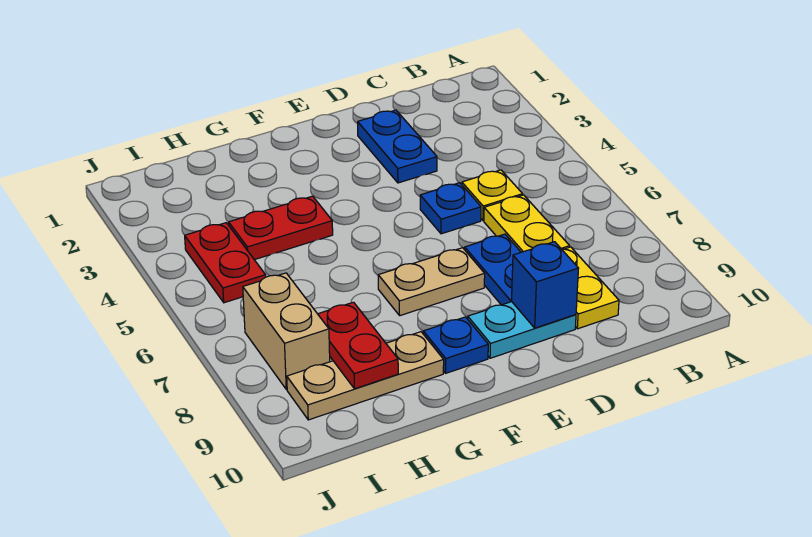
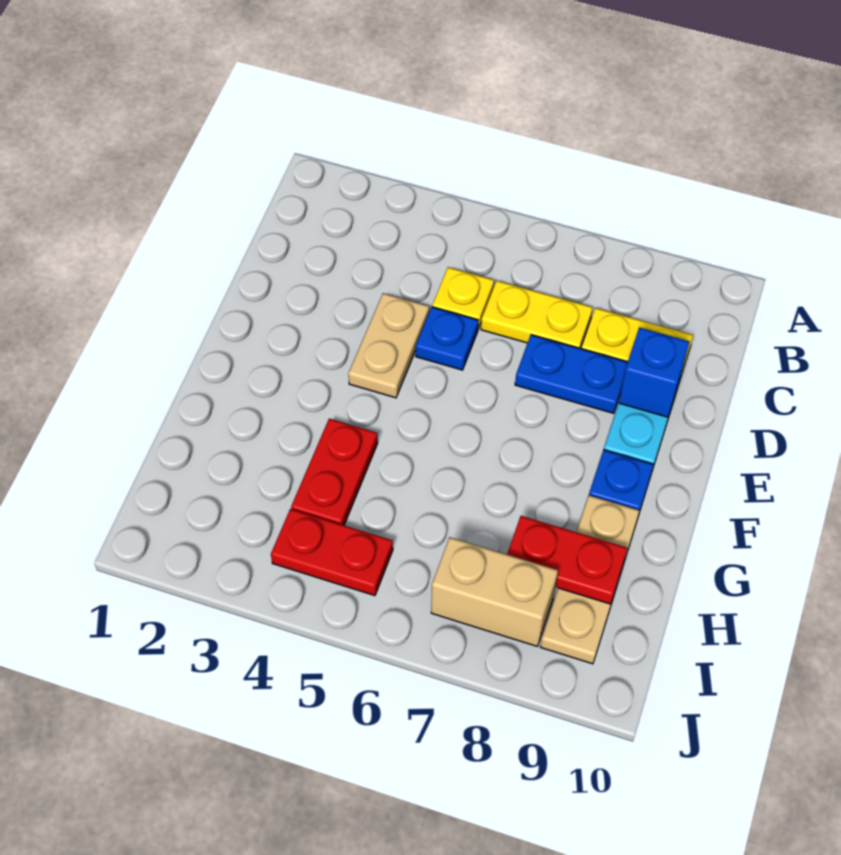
blue 1x2 plate [358,110,437,183] -> none
tan 1x2 plate [378,248,485,316] -> tan 1x2 plate moved to [348,293,429,398]

